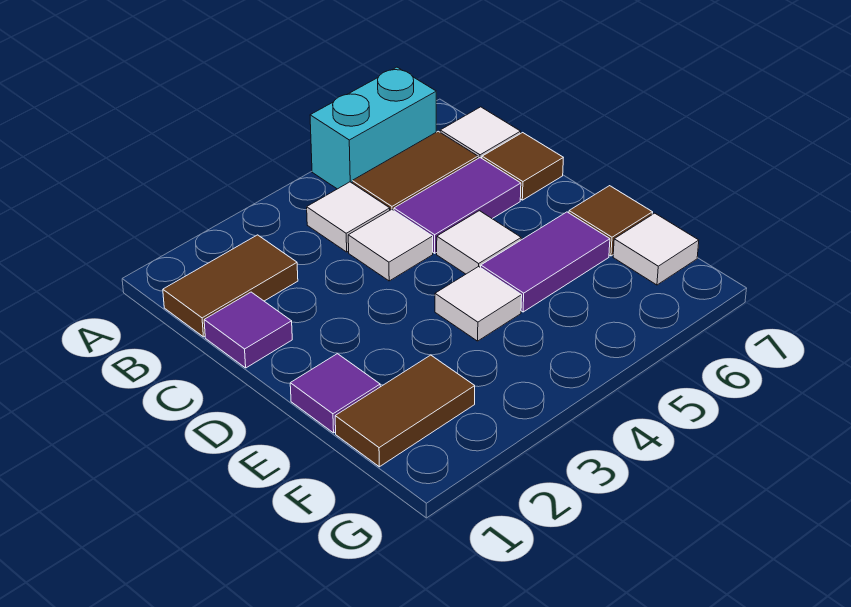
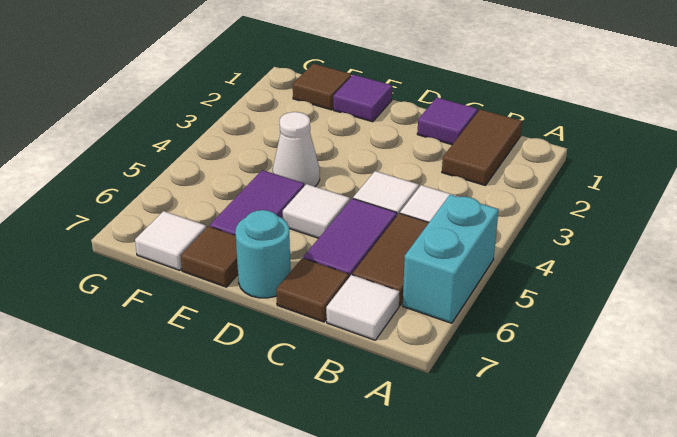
none -> cyan 1x1 round brick [235,210,291,298]
white 1x1 tile [435,266,522,341] -> white 1x1 cone [273,112,320,186]
brown 1x2 tile [335,355,475,467] -> brown 1x1 tile [293,64,351,110]

